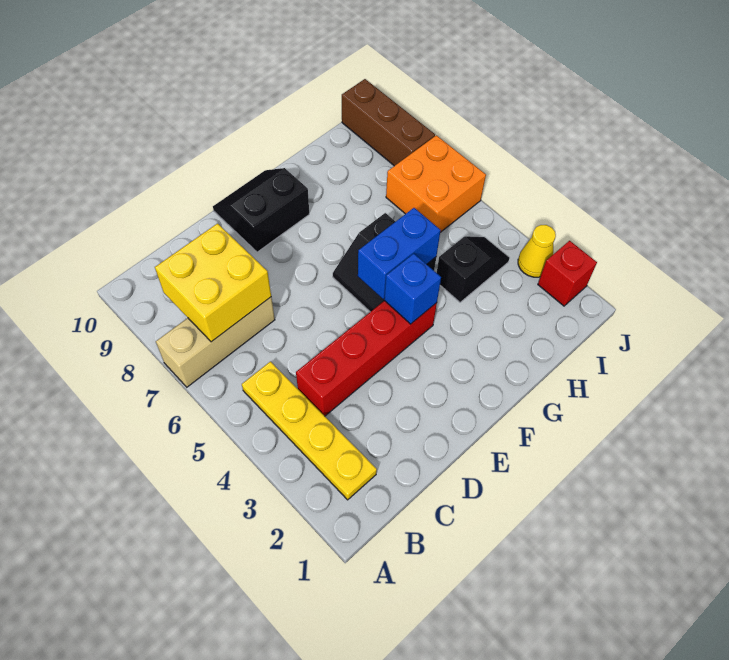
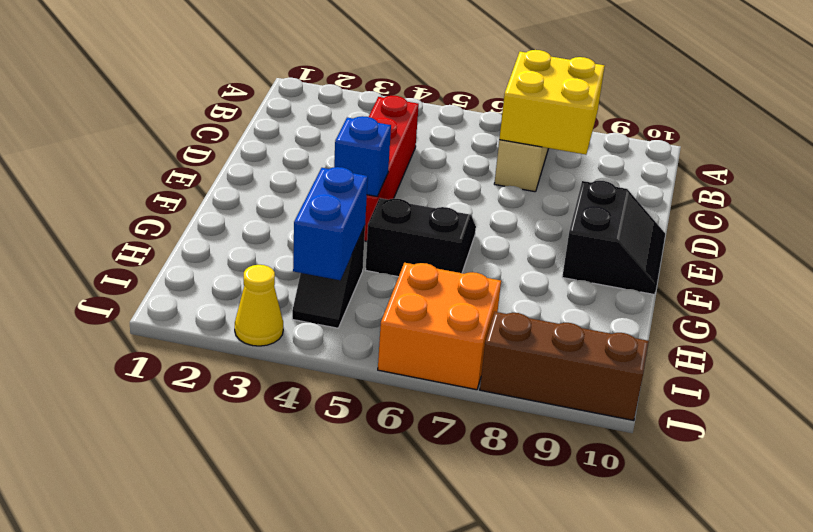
yellow 1x4 plate [242,362,377,500] -> none
blue 1x2 brick [358,208,441,299] -> blue 1x2 brick moved to [293,167,368,280]
red 1x1 brick [538,241,597,306] -> none

